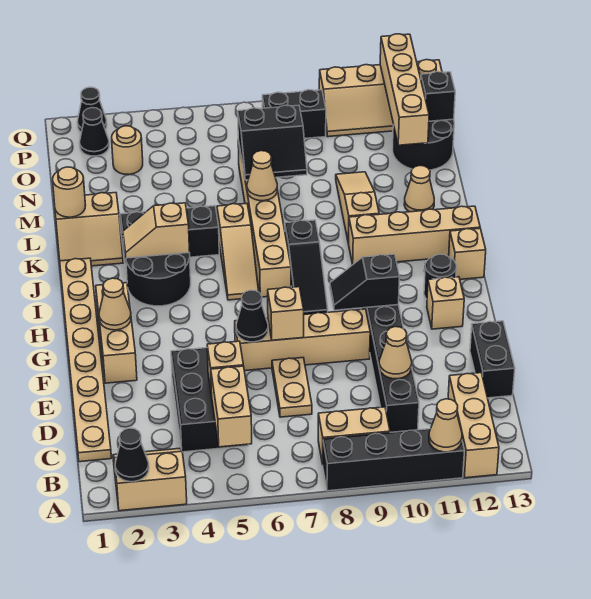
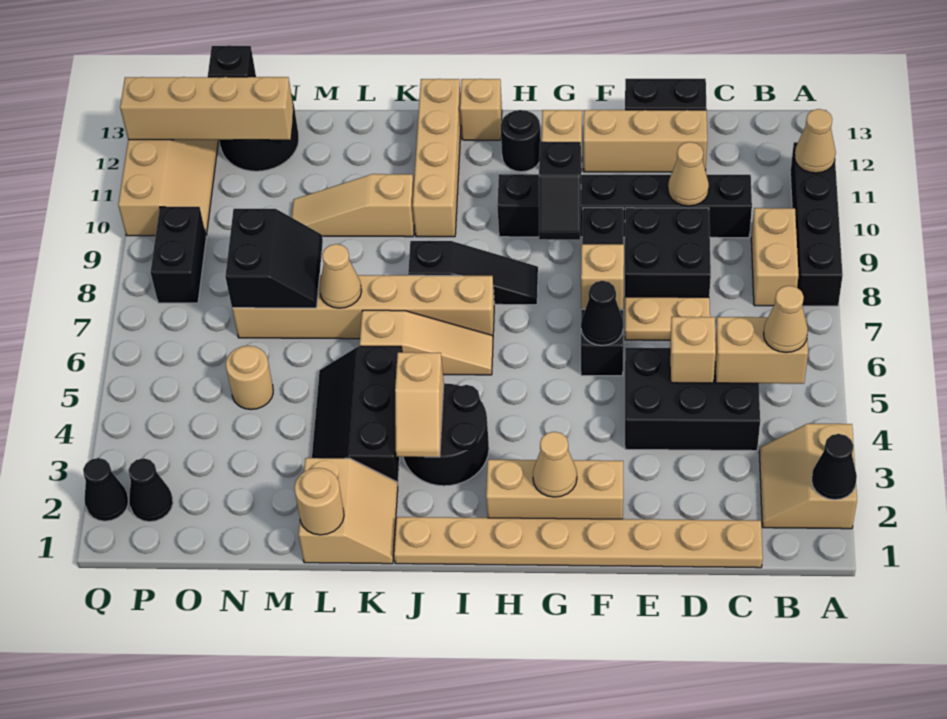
tan 1x3 brick [448,373,499,478] -> tan 1x3 brick moved to [584,110,707,172]
none -> black 2x2 brick [625,208,711,297]
tan 1x4 brick [235,309,370,371] -> black 1x4 brick [581,208,623,376]
tan 1x1 cone [404,166,434,212] -> tan 1x1 cone moved to [764,286,808,353]
tan 1x1 round brick [112,126,143,175] -> tan 1x1 round brick moved to [226,346,273,409]

